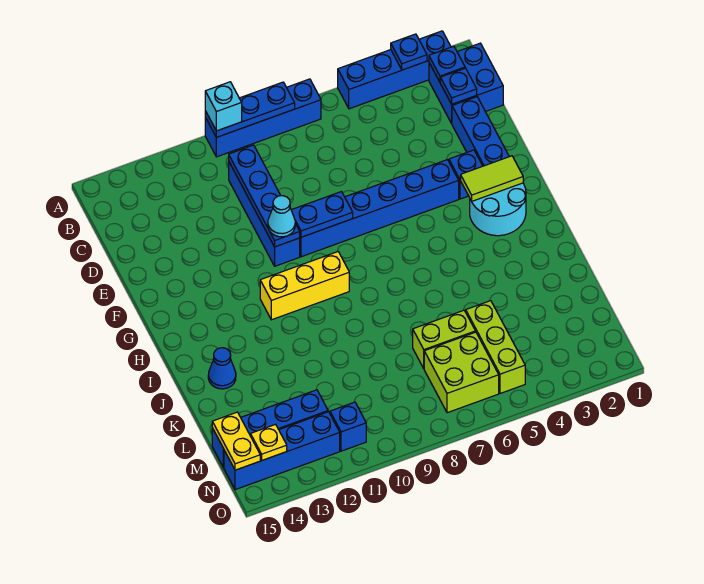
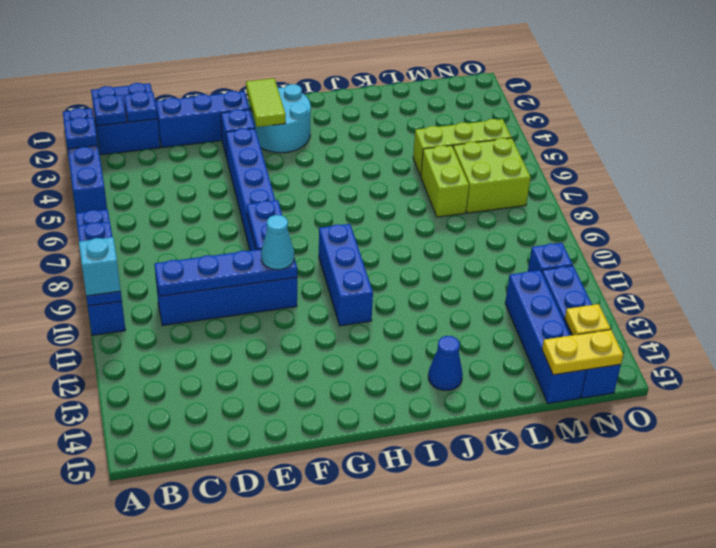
yellow 1x3 brick [260,252,349,320] -> blue 1x3 brick [319,224,373,326]

